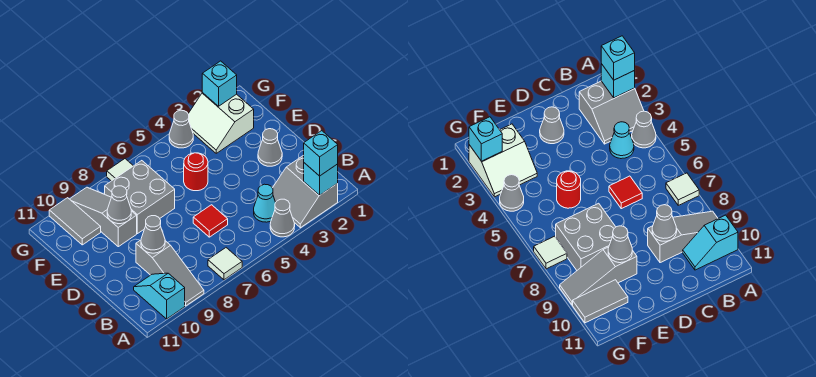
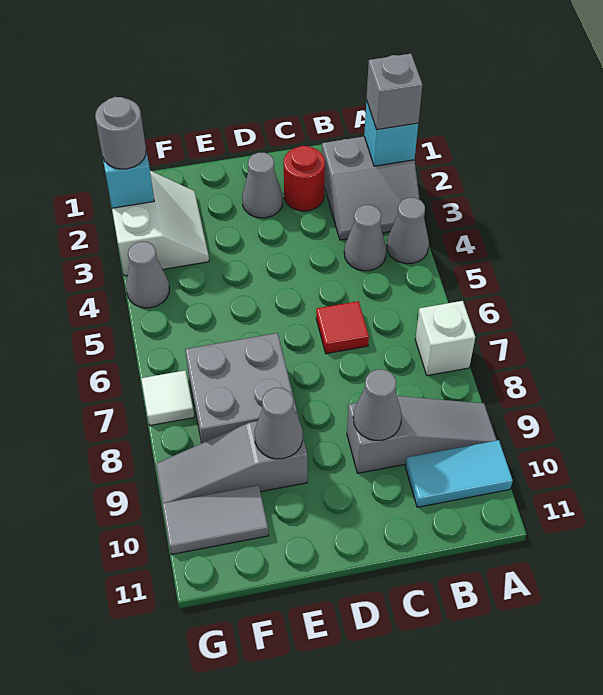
cyan 1x1 brick [304,131,338,176] -> grey 1x1 brick [366,54,422,130]
white 1x1 tile [208,248,242,280] -> white 1x1 brick [415,301,475,376]
cyan 1x2 slope [134,273,185,319] -> cyan 1x2 tile [405,440,513,507]
cyan 1x1 cone [254,184,276,222] -> grey 1x1 cone [344,205,386,271]
red 1x1 round brick [184,153,208,191] -> red 1x1 round brick moved to [284,146,325,211]
white 2x2 slope [188,93,254,153] -> white 2x2 slope turned to [112,171,209,276]
none -> grey 1x1 round brick [95,97,146,169]

